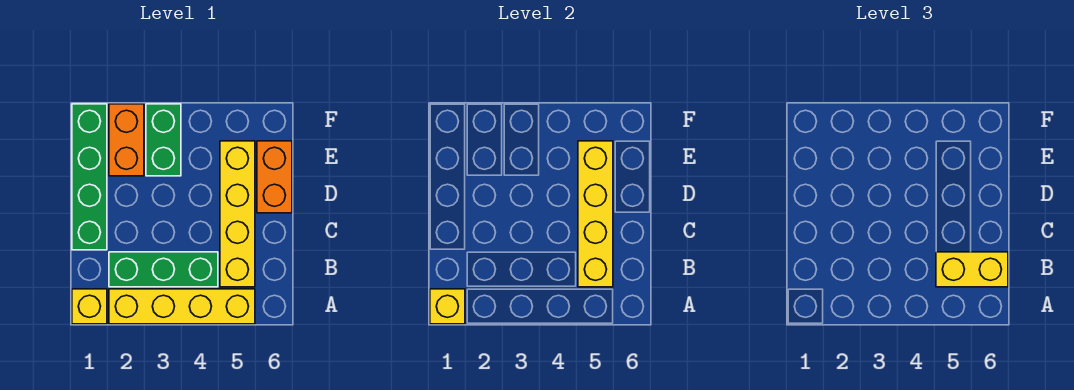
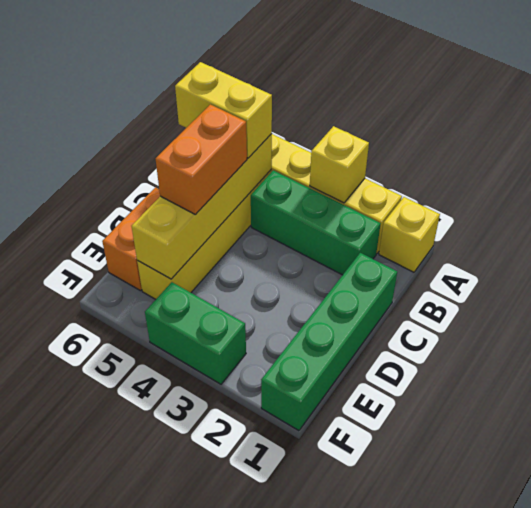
yellow 1x1 brick [430,289,465,324] -> yellow 1x1 brick moved to [310,126,369,203]
orange 1x2 brick [109,104,144,176] -> orange 1x2 brick moved to [156,104,247,215]
green 1x2 brick [146,104,181,176] -> green 1x2 brick turned to [145,282,246,384]

